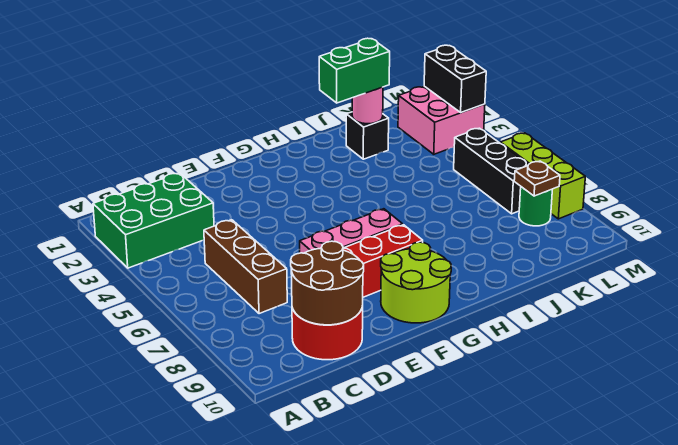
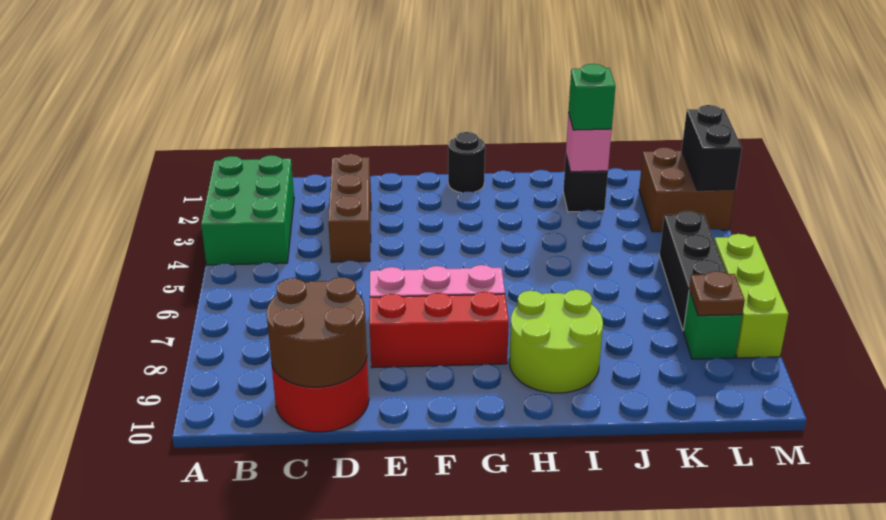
green 2x3 brick [93,173,214,268] -> green 2x3 brick turned to [201,155,294,265]
brown 1x3 brick [204,220,287,314] -> brown 1x3 brick moved to [328,154,371,262]
lime 2x2 round brick [381,242,451,323] -> lime 2x2 round brick moved to [509,289,603,393]
none -> black 1x1 round brick [448,132,485,193]
green 1x2 brick [319,38,390,103] -> green 1x1 brick [569,64,615,130]
pink 1x1 round brick [352,87,383,124] -> pink 1x1 brick [566,112,612,172]
pink 2x2 brick [398,86,485,154] -> brown 2x2 brick [639,147,735,232]
green 1x1 round brick [519,187,552,226] -> green 1x1 brick [683,290,742,359]

